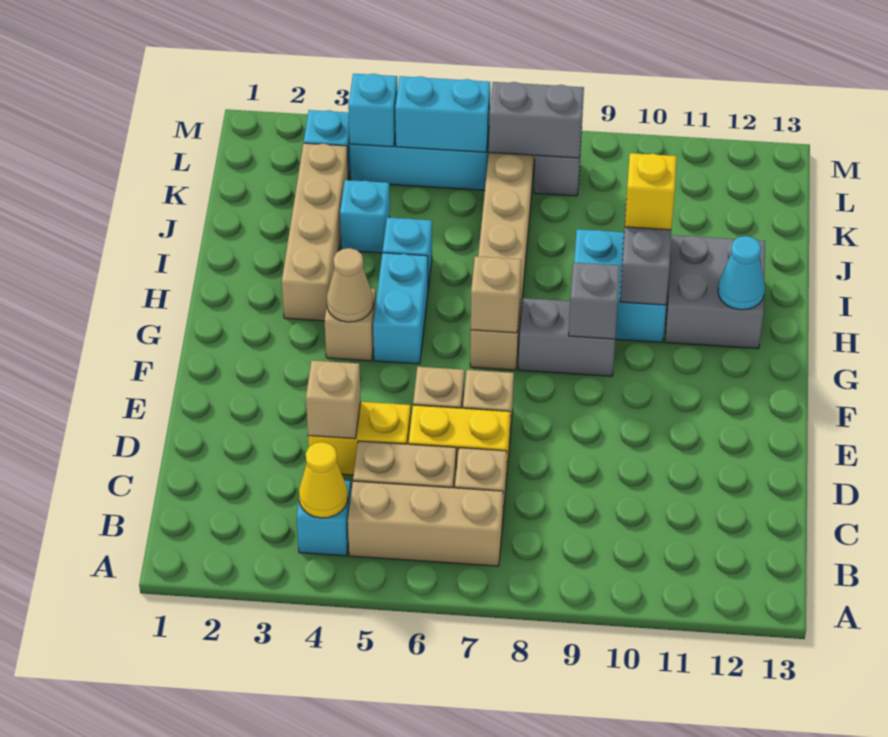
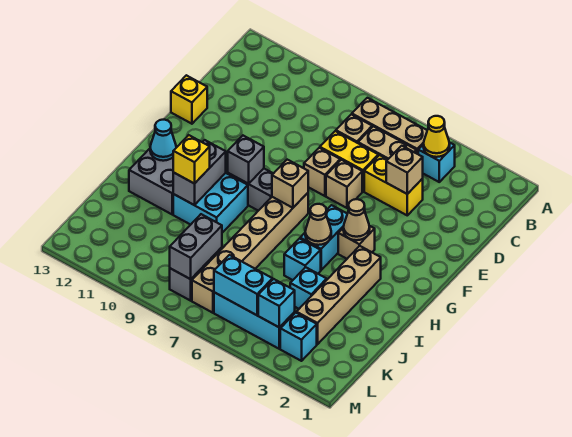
none -> yellow 1x1 brick [171,75,207,124]
none -> tan 1x1 cone [305,204,331,245]
grey 1x2 brick [489,82,584,158] -> grey 1x2 brick turned to [170,214,222,279]

